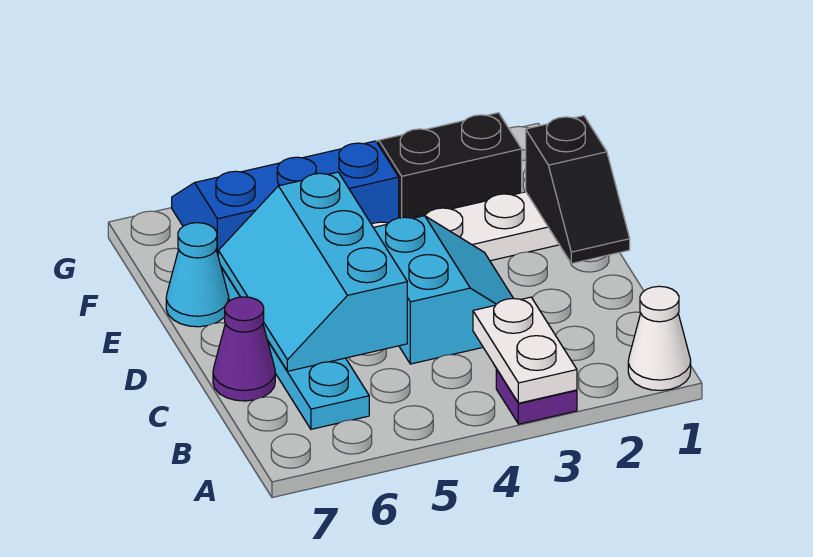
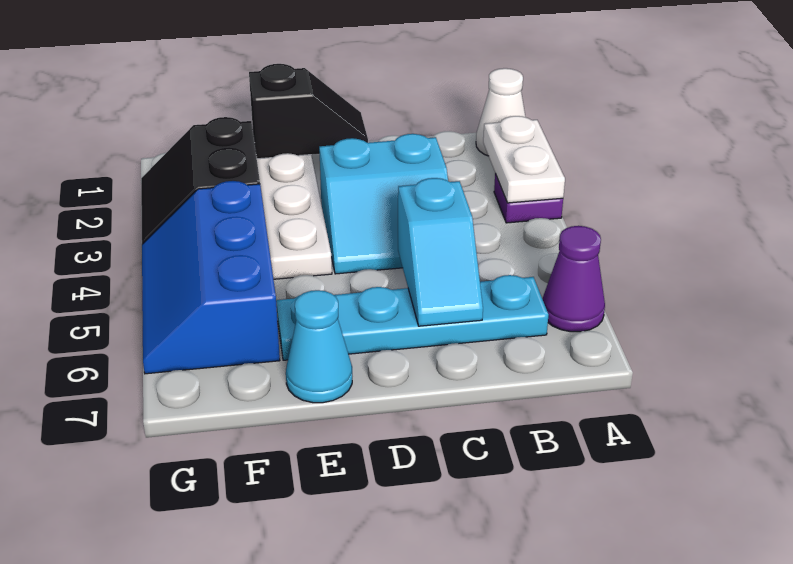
white 1x2 plate [473,297,577,403] -> white 1x2 plate turned to [483,116,565,203]
cyan 2x2 slope [373,216,513,364] -> cyan 2x2 slope turned to [319,134,448,274]
cyan 2x3 slope [218,172,407,371] -> cyan 1x2 slope [398,178,483,326]
purple 1x1 cone [213,297,275,401] -> purple 1x1 cone moved to [542,226,605,332]

